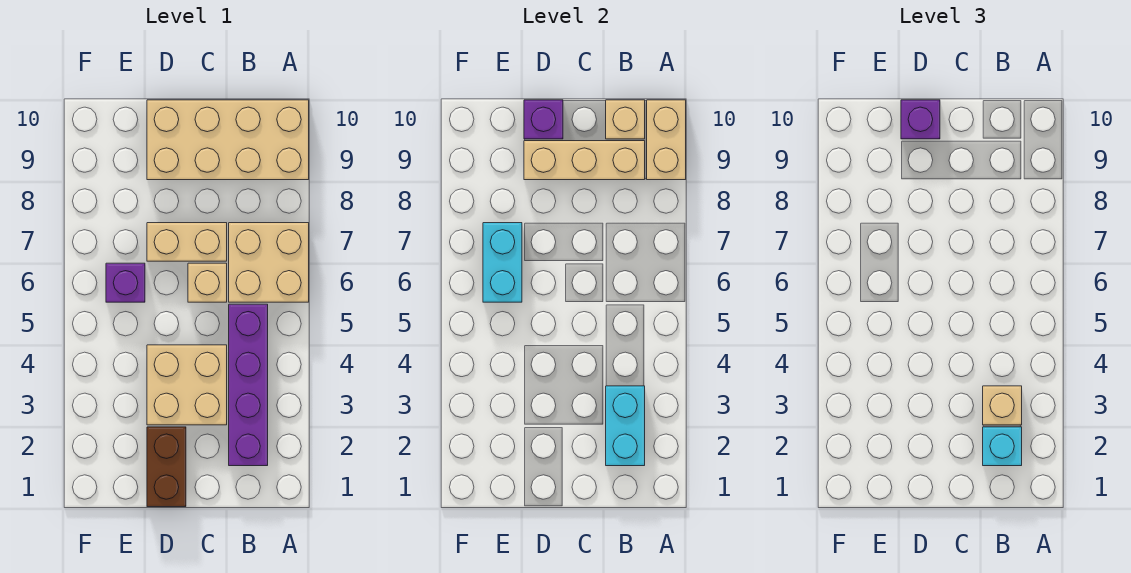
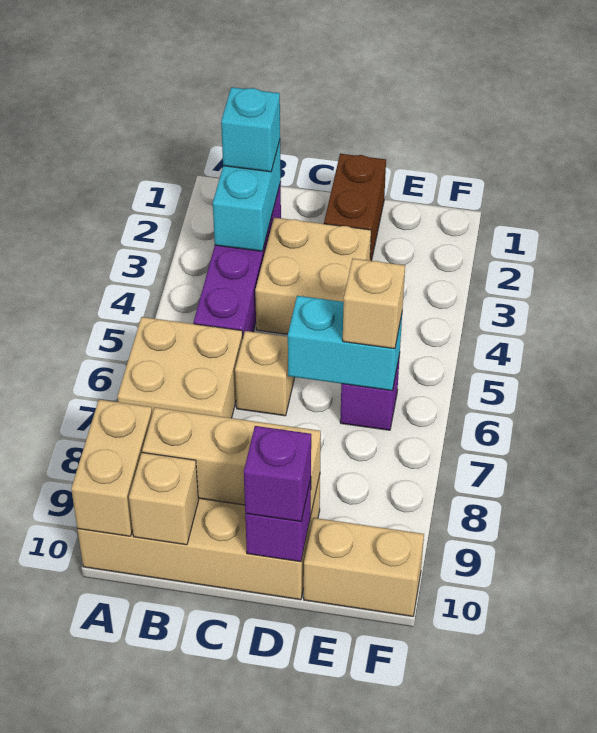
tan 1x1 brick [983,386,1022,425] -> tan 1x1 brick moved to [343,259,405,349]
tan 1x2 brick [147,223,227,261] -> tan 1x2 brick moved to [304,518,424,616]
cyan 1x2 brick [483,223,522,302] -> cyan 1x2 brick turned to [288,296,402,391]

